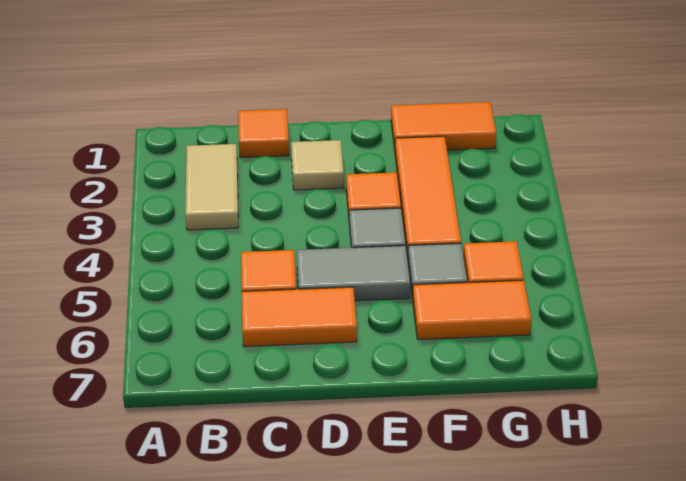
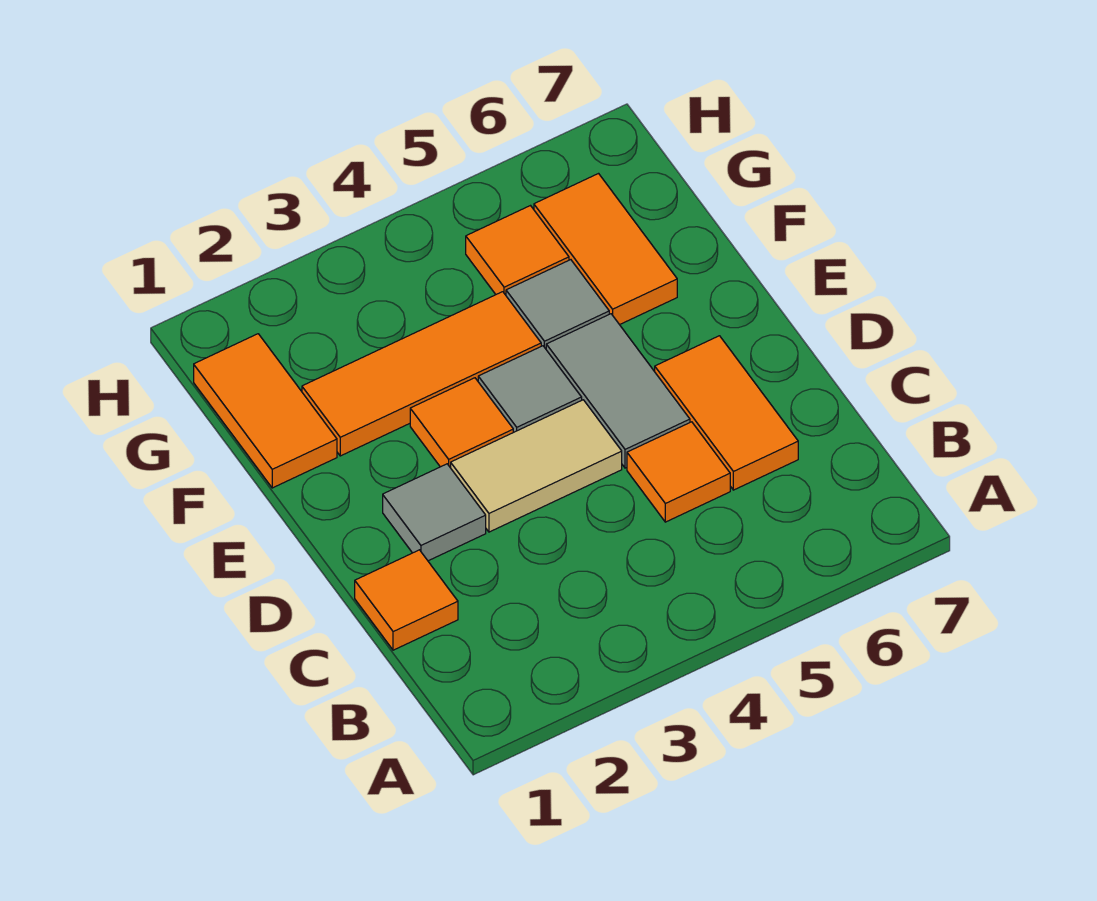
tan 1x2 tile [185,144,238,230] -> tan 1x2 tile moved to [451,400,622,532]
tan 1x1 tile [291,140,344,190] -> grey 1x1 tile [383,464,486,561]

